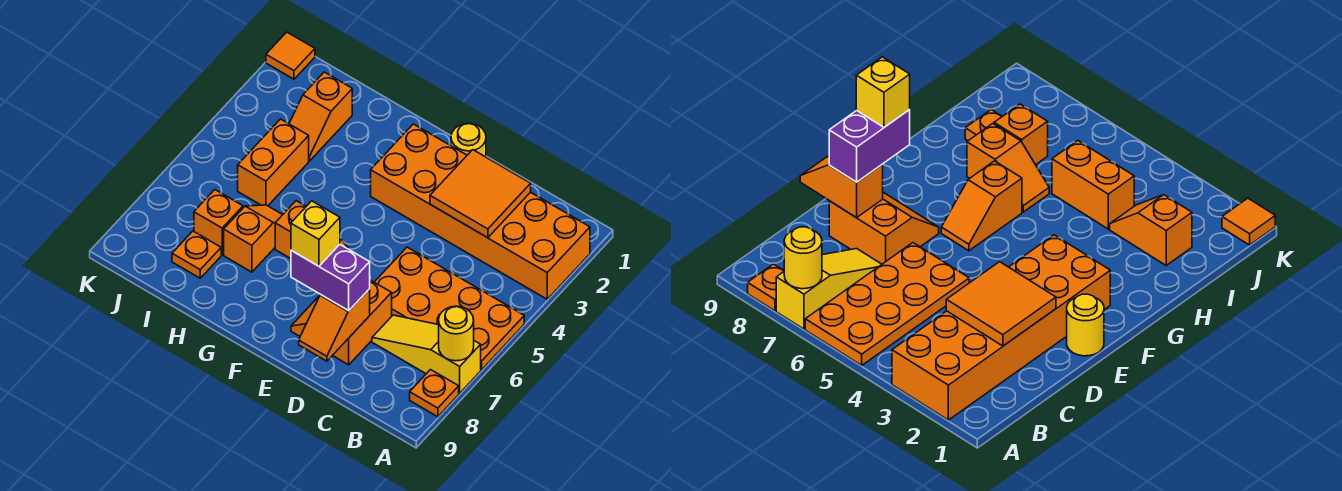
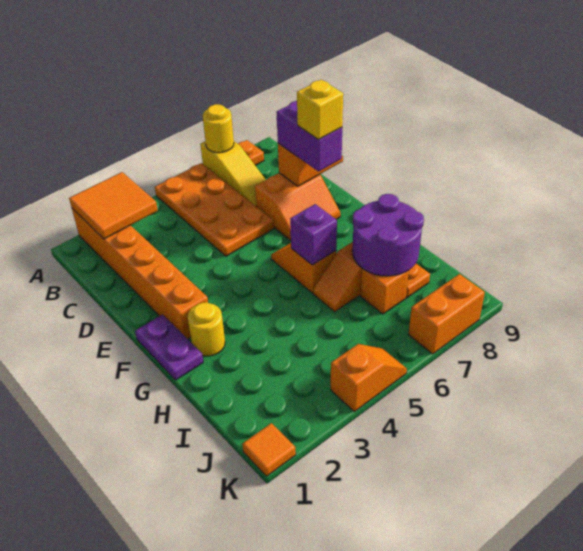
orange 2x6 brick [371,124,590,299] -> orange 1x6 brick [72,208,208,339]
orange 2x2 tile [430,150,531,238] -> orange 2x2 tile moved to [69,172,158,239]
yellow 1x1 round brick [451,123,486,157] -> yellow 1x1 round brick moved to [188,303,225,356]
none -> purple 1x2 plate [135,315,203,380]
none -> purple 1x1 brick [290,204,337,265]
none -> purple 2x2 round brick [352,194,424,276]
orange 1x2 slope [289,72,352,161] -> orange 1x2 slope moved to [331,344,407,412]
orange 1x2 brick [238,119,309,206] -> orange 1x2 brick moved to [408,274,485,354]

